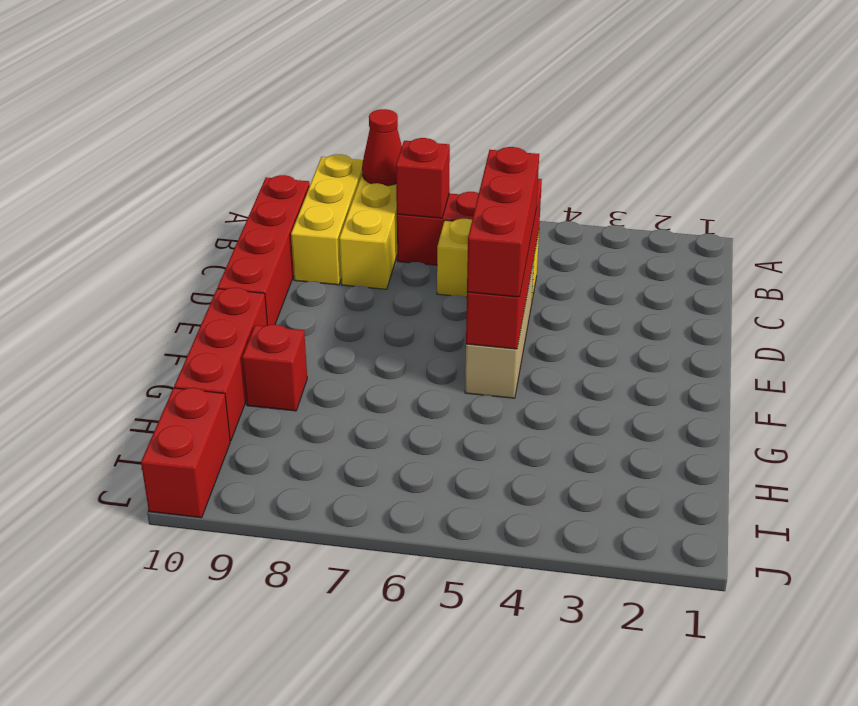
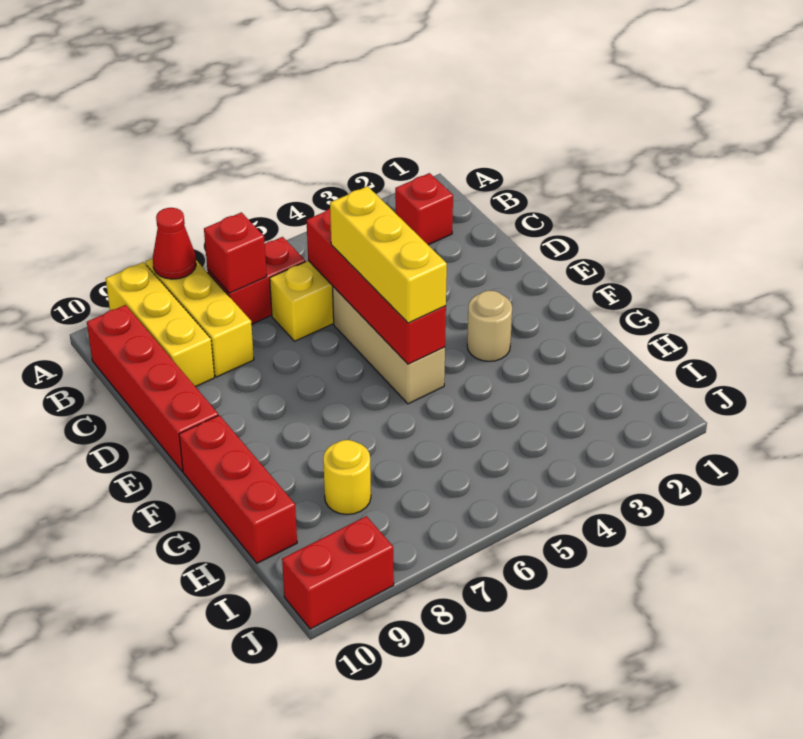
red 1x3 brick [467,147,539,297] -> yellow 1x3 brick [330,186,447,323]
none -> tan 1x1 round brick [467,291,512,361]
red 1x1 brick [242,324,307,411] -> red 1x1 brick moved to [395,173,453,245]
none -> yellow 1x1 round brick [323,440,371,515]
red 1x2 brick [141,388,230,518] -> red 1x2 brick turned to [282,516,394,629]

